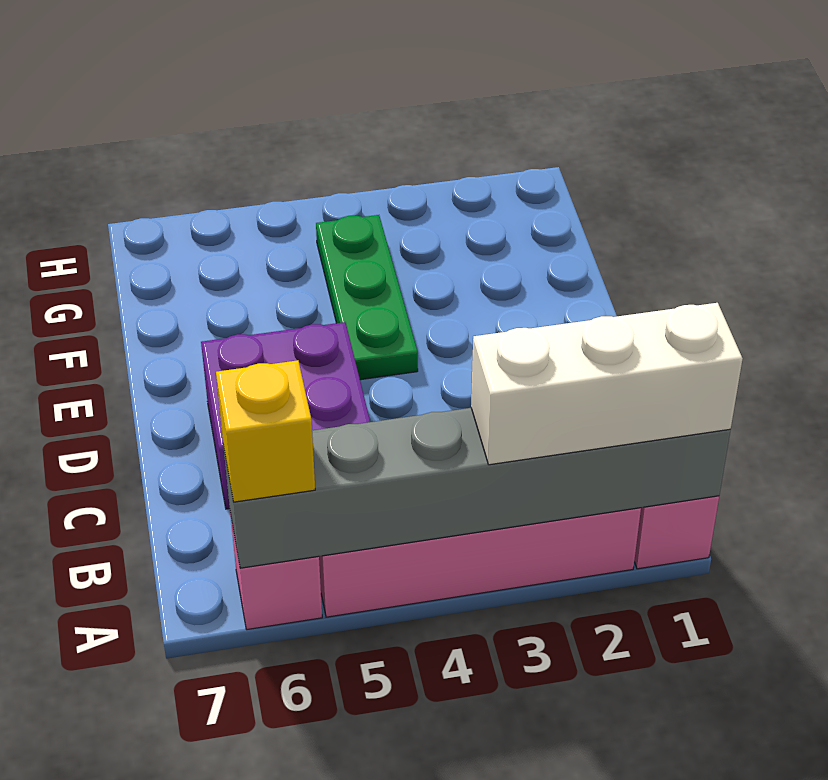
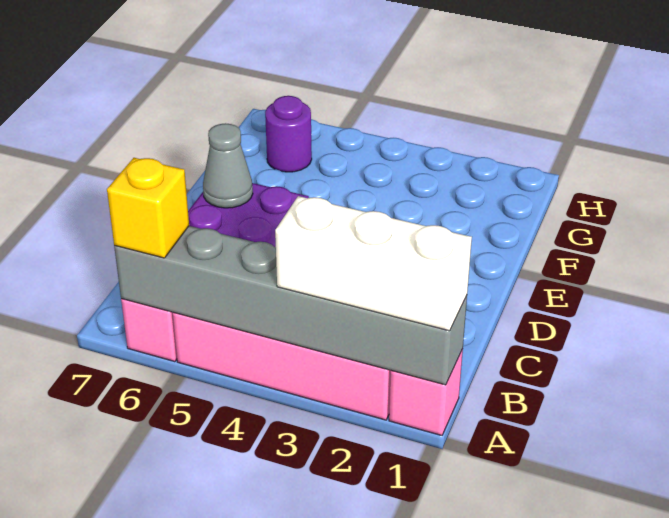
none -> grey 1x1 cone [203,123,253,208]
green 1x3 plate [316,215,418,380] -> none
none -> purple 1x1 round brick [265,96,312,172]

